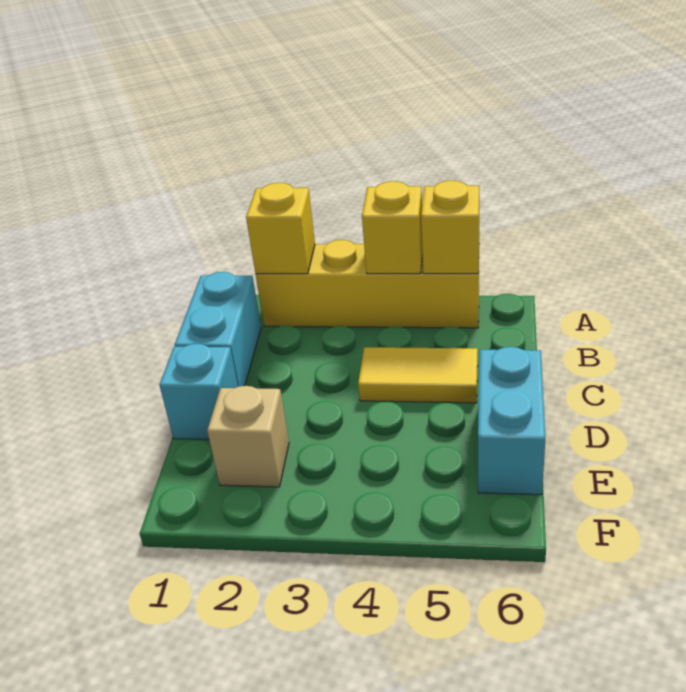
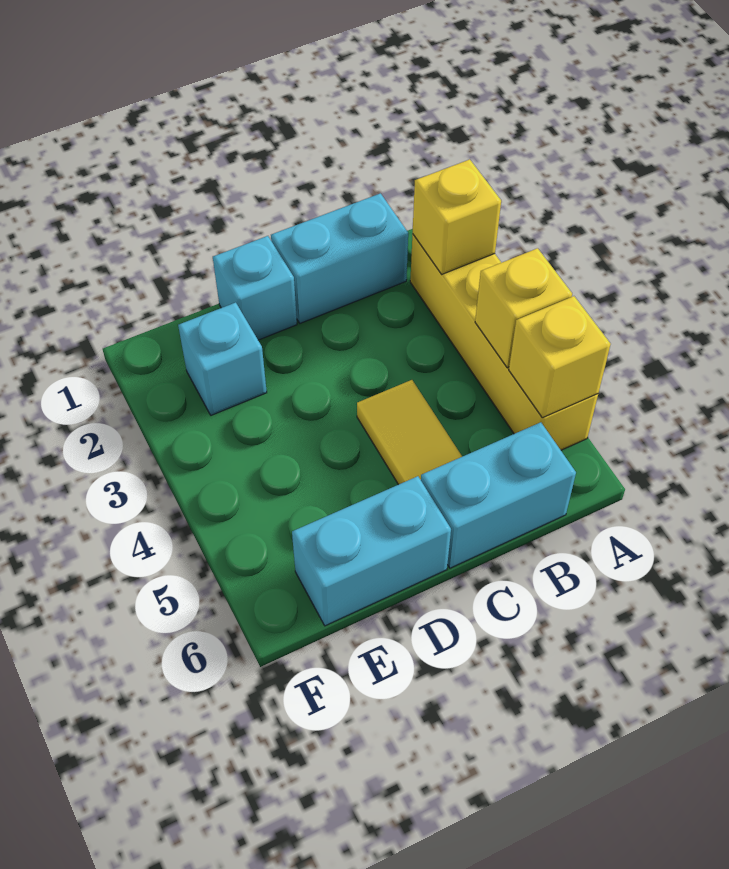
none -> cyan 1x2 brick [421,422,576,568]
tan 1x1 brick [207,386,289,487] -> cyan 1x1 brick [178,302,267,415]

